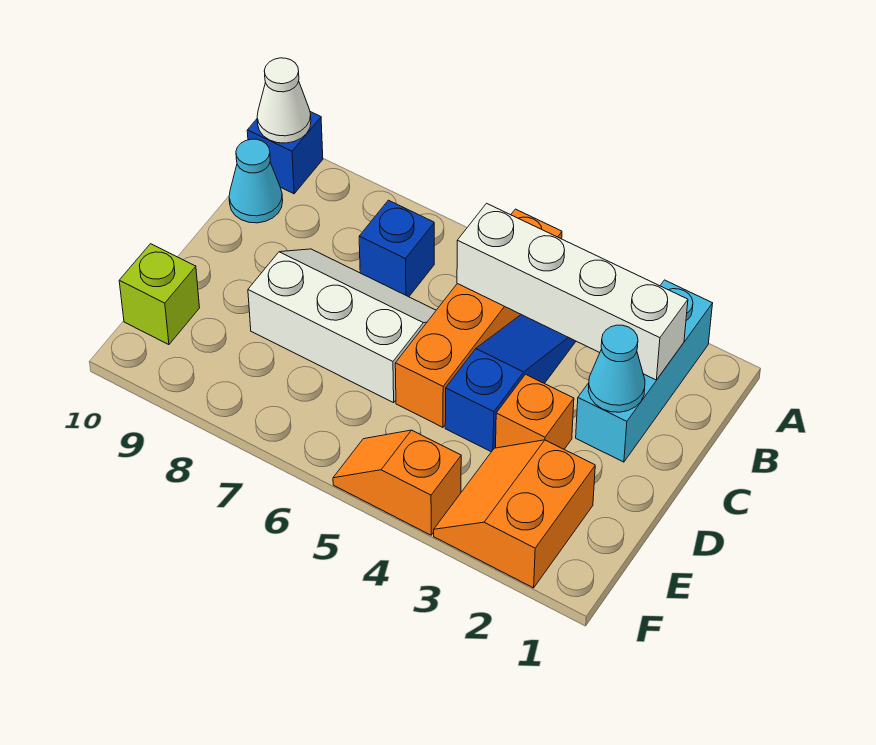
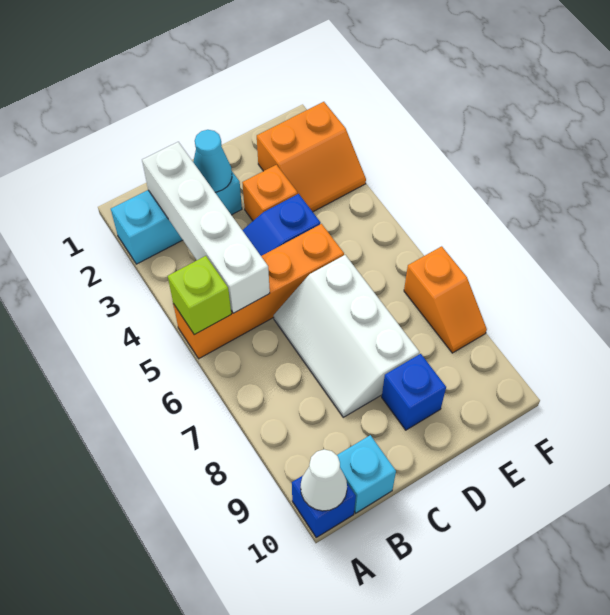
blue 1x1 brick [359,200,434,297] -> blue 1x1 brick moved to [382,354,446,430]
cyan 1x1 cone [229,139,283,223] -> cyan 1x1 brick [337,435,396,513]
lime 1x1 brick [119,244,200,345] -> lime 1x1 brick moved to [168,256,231,335]
orange 1x2 slope [333,430,461,535] -> orange 1x2 slope moved to [404,246,487,353]

